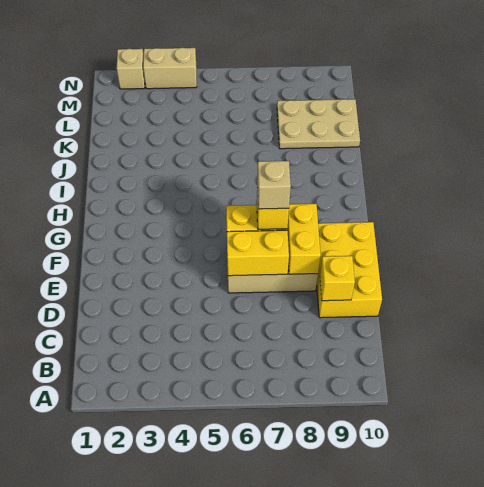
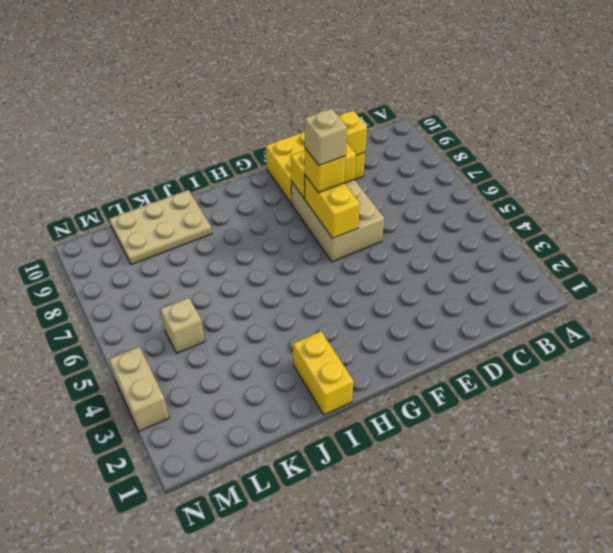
yellow 1x2 brick [227,230,289,276] -> yellow 1x2 brick moved to [293,332,354,415]
tan 2x3 plate [277,99,360,149] -> tan 2x3 plate turned to [109,190,212,265]
tan 1x1 brick [117,49,145,89] -> tan 1x1 brick moved to [160,297,205,353]

